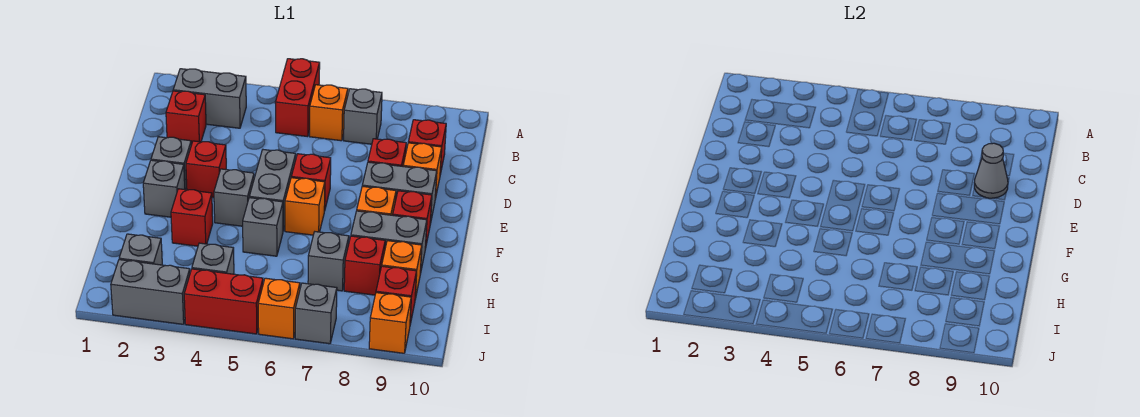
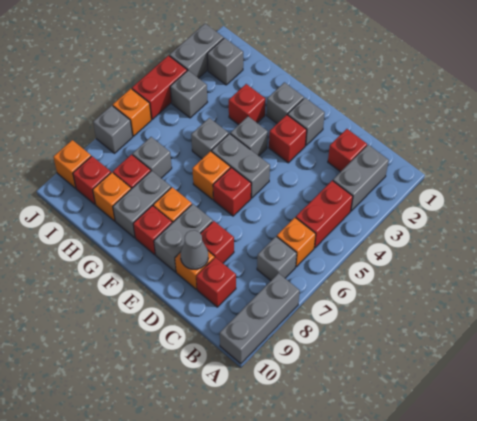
red 1x2 brick [275,59,320,137] -> red 1x2 brick turned to [296,181,353,248]
none -> grey 1x3 brick [220,273,300,364]

